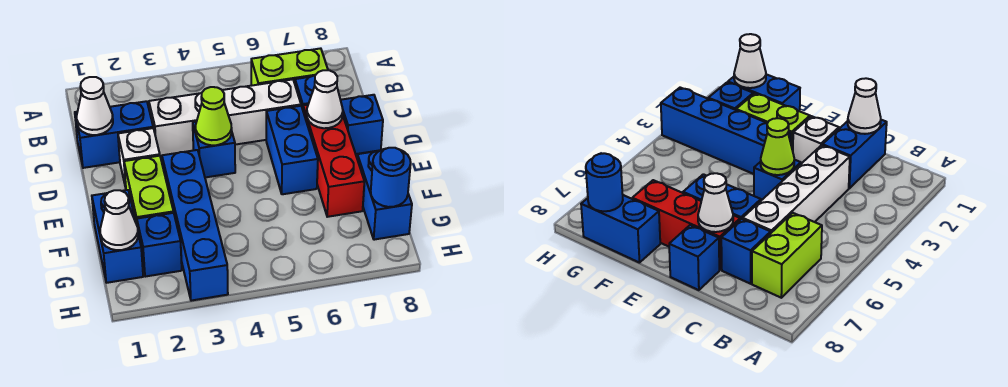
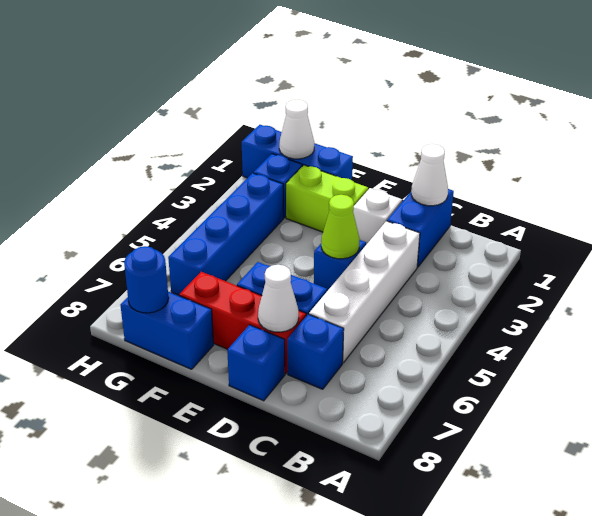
lime 1x2 brick [251,48,328,86] -> none
blue 1x4 brick [162,150,228,301] -> blue 1x4 brick turned to [168,173,284,296]
blue 1x2 brick [92,190,143,283] -> blue 1x3 brick [242,125,353,180]

